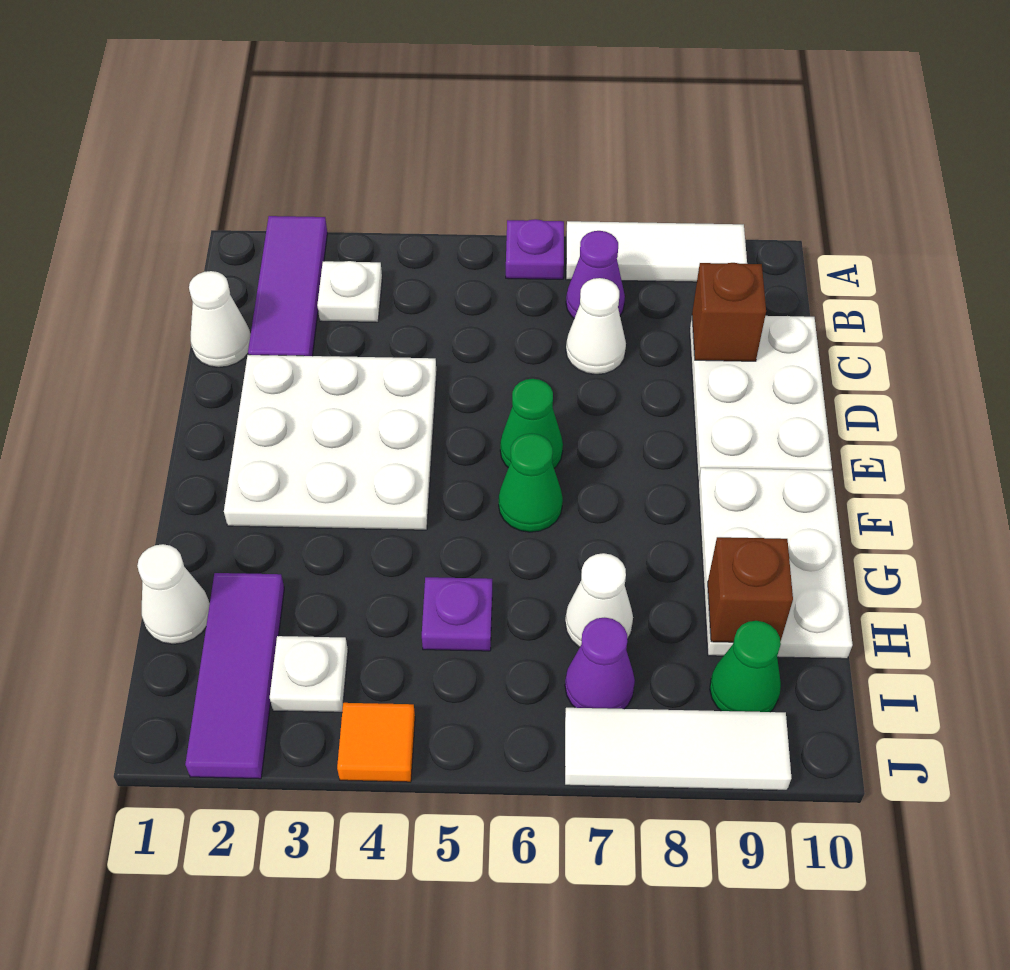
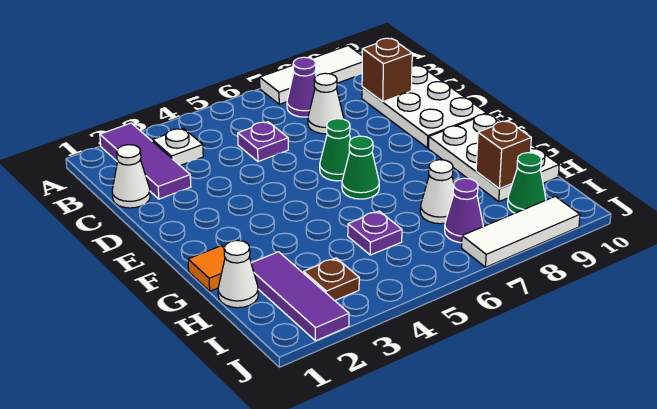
purple 1x1 plate [506,219,564,279] -> purple 1x1 plate moved to [238,122,288,162]
white 3x3 plate [224,355,437,530] -> none
white 1x1 plate [270,636,348,712] -> brown 1x1 plate [304,258,359,300]
orange 1x1 tile [337,703,415,782] -> orange 1x1 tile moved to [188,246,225,291]

